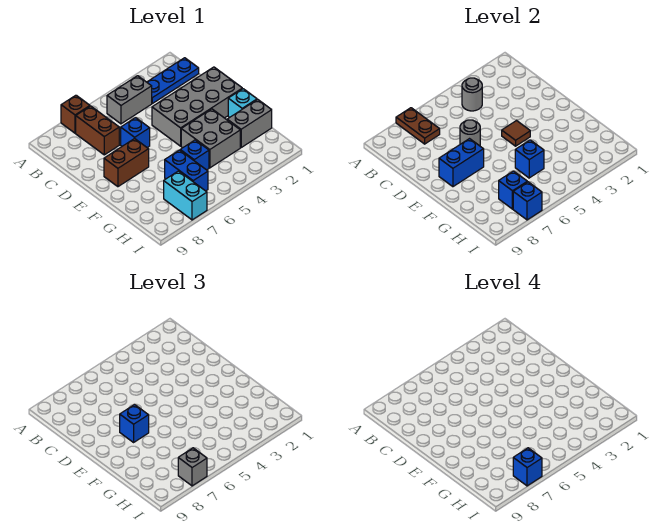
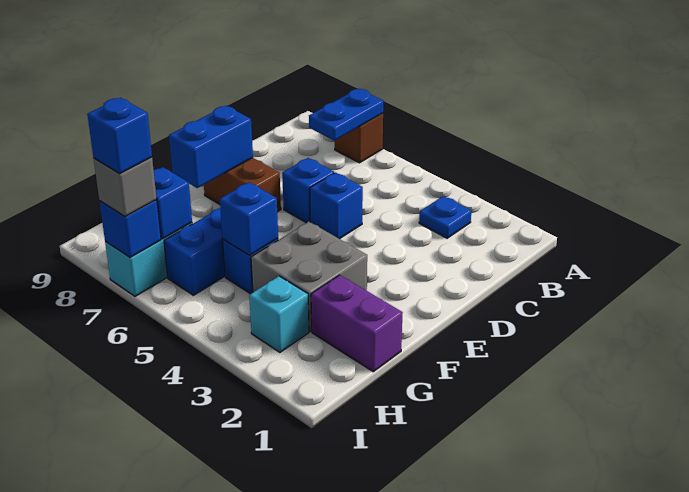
brown 1x2 plate [396,108,440,144] -> blue 1x2 plate [309,89,384,141]
blue 1x3 plate [147,58,199,103] -> blue 1x1 plate [419,196,471,238]
grey 1x2 brick [107,76,152,124] -> none
grey 1x1 round brick [462,78,482,111] -> none
brown 1x2 brick [76,106,119,155] -> none
grey 2x4 brick [152,67,242,146] -> none
grey 1x1 round brick [460,120,480,146] -> none
brown 1x1 tile [502,121,530,146] -> none
blue 1x2 brick [439,139,484,187] -> blue 1x2 brick turned to [169,106,253,188]
blue 1x1 brick [120,404,149,442] -> blue 1x1 brick moved to [310,172,363,239]
cyan 1x1 brick [228,89,257,117] -> cyan 1x1 brick moved to [249,276,309,352]
grey 1x2 brick [227,100,272,147] -> purple 1x2 brick [311,275,403,372]

